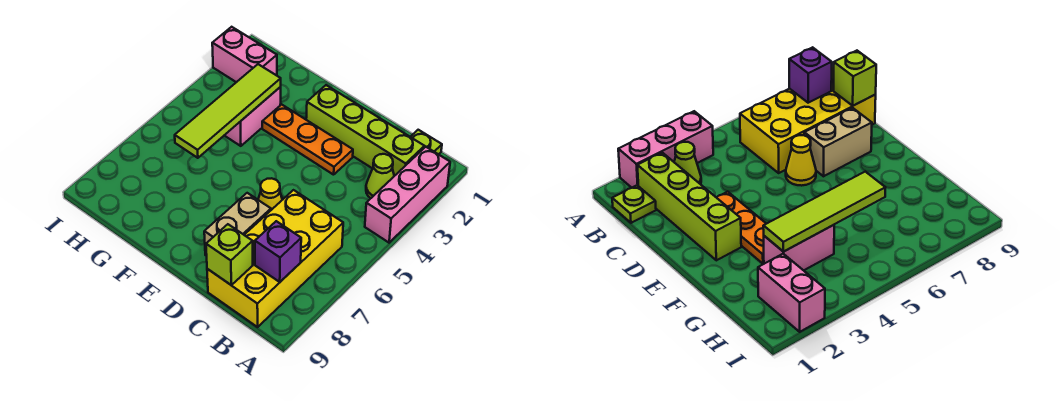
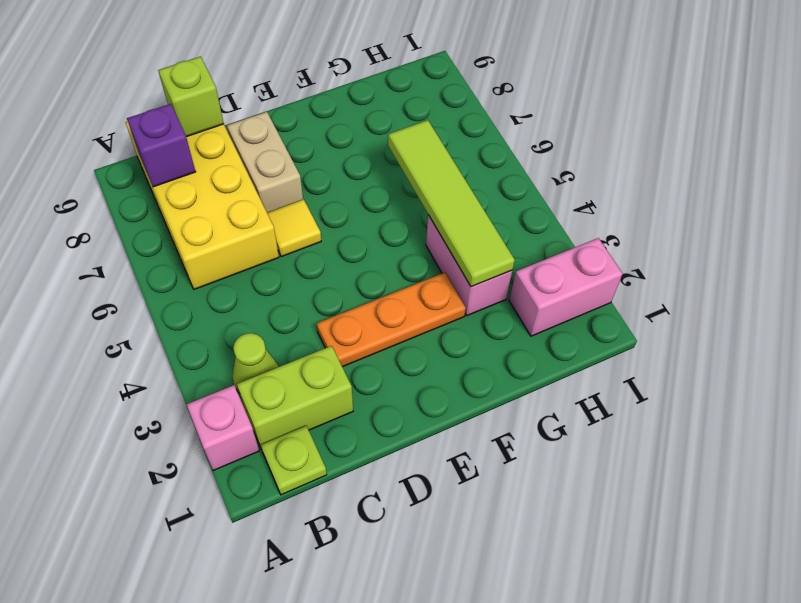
pink 1x3 brick [365,147,450,243] -> pink 1x1 brick [186,385,259,471]
lime 1x4 brick [306,85,424,176] -> lime 1x2 brick [237,346,353,447]
yellow 1x1 cone [258,178,282,210] -> yellow 1x1 tile [267,199,321,257]

